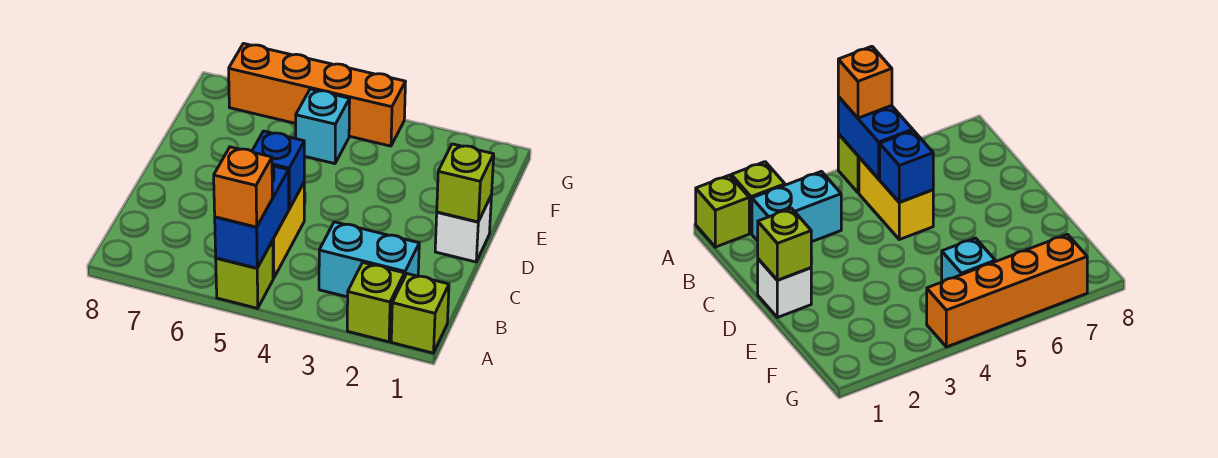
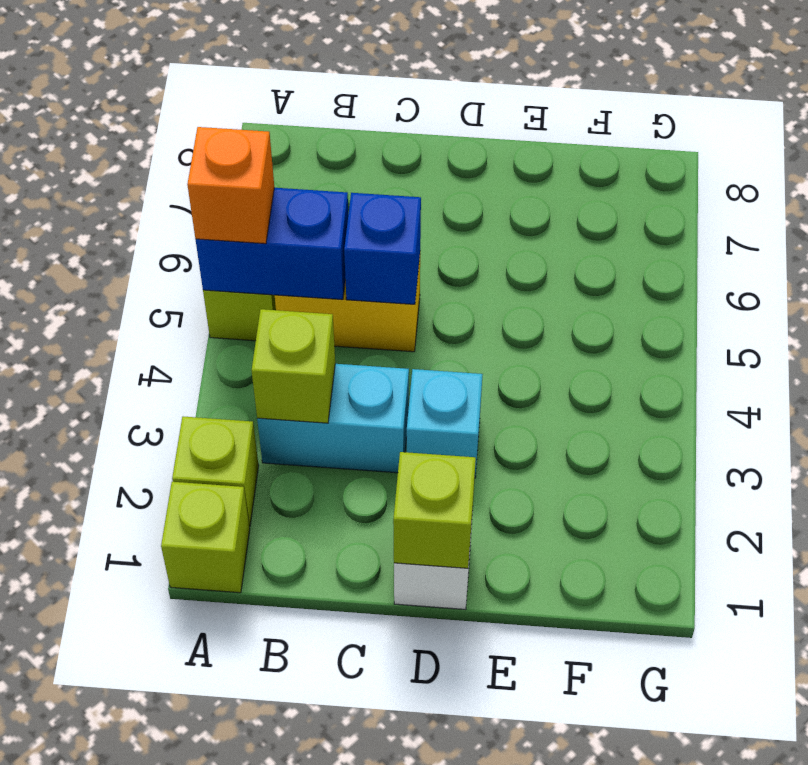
cyan 1x2 brick [319,222,419,297] -> cyan 1x2 brick turned to [257,364,409,473]
none -> lime 1x1 brick [252,309,335,423]
cyan 1x1 brick [296,89,350,164] -> cyan 1x1 brick moved to [407,369,483,478]
orange 1x4 brick [229,44,405,146] -> none

